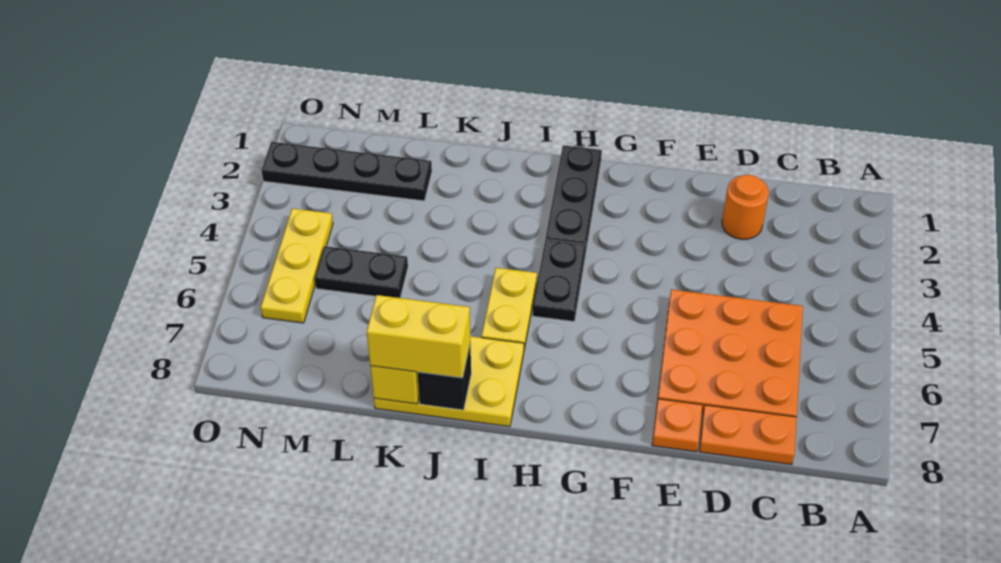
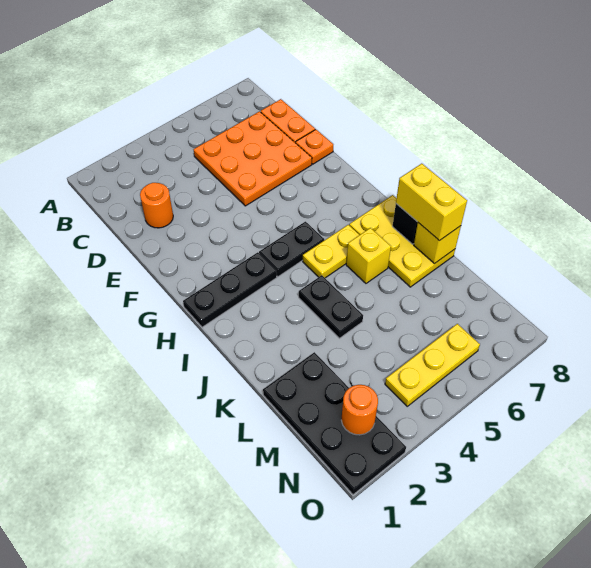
none -> yellow 1x1 brick [346,228,391,283]
black 1x4 plate [262,142,432,201] -> black 2x4 plate [263,352,406,495]
black 1x2 plate [315,246,408,298] -> black 1x2 plate moved to [299,275,363,338]
none -> orange 1x1 round brick [341,385,378,435]

